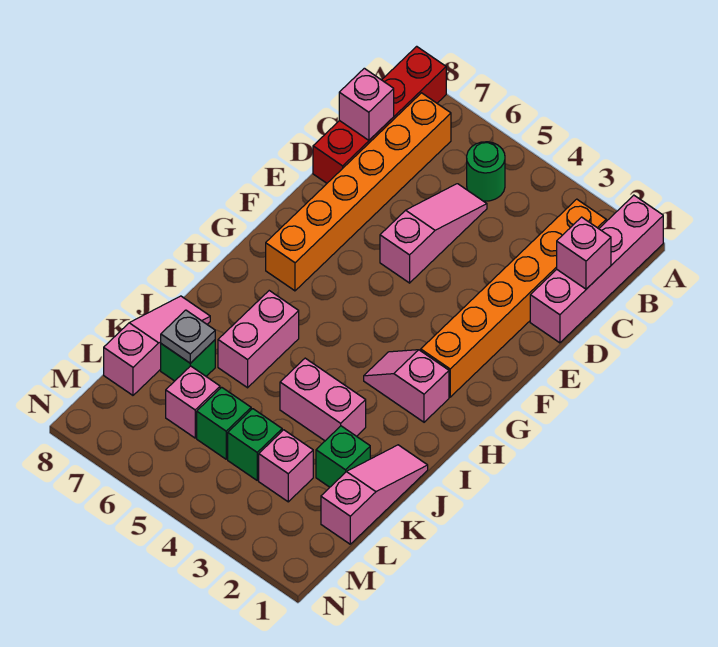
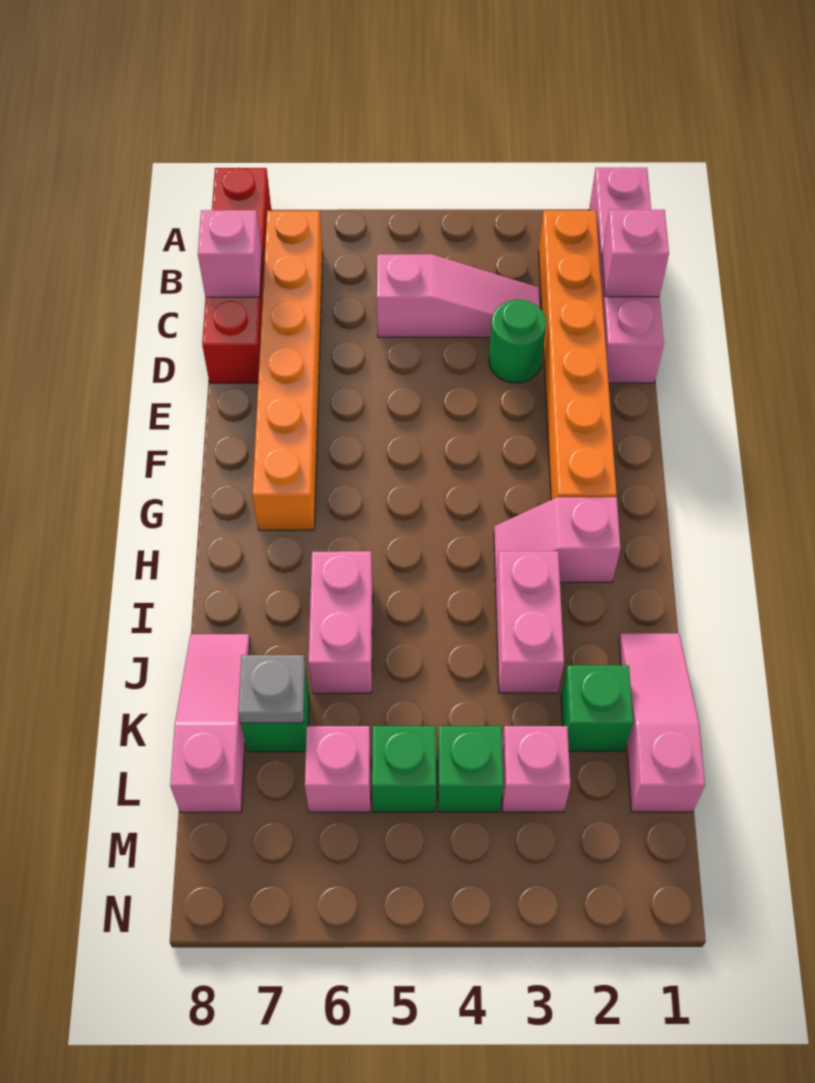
green 1x1 round brick [467,142,505,201] -> green 1x1 round brick moved to [489,300,546,383]
pink 1x3 slope [380,184,487,283] -> pink 1x3 slope turned to [377,254,540,337]
pink 1x2 brick [280,358,366,441] -> pink 1x2 brick turned to [496,551,564,693]

